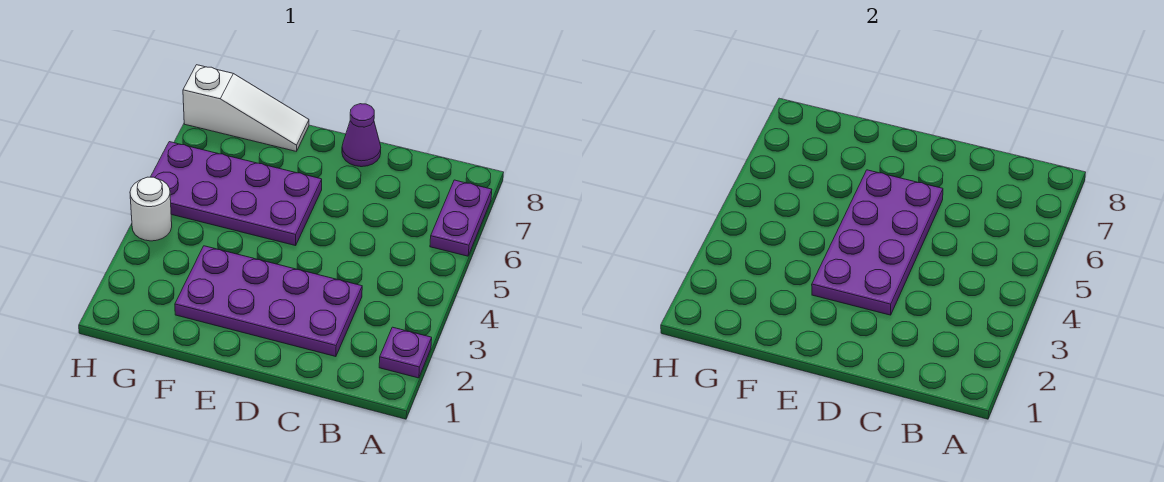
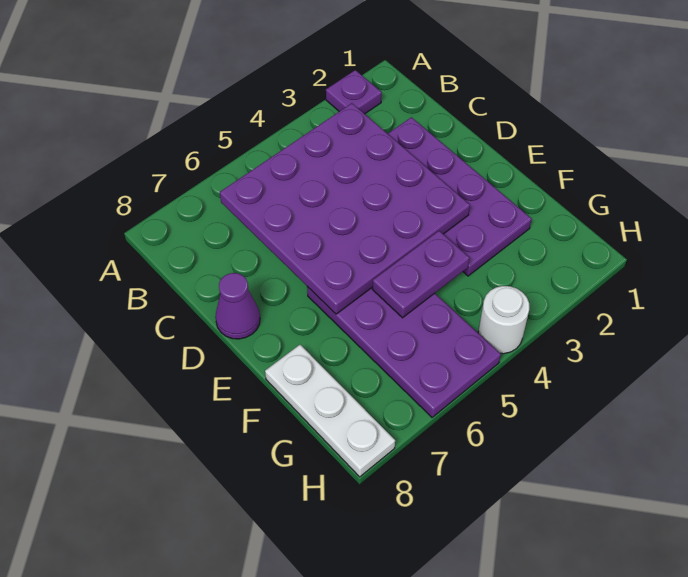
purple 1x2 plate [430,180,492,256] -> purple 1x2 plate moved to [372,231,469,318]
purple 2x4 plate [812,170,943,315] -> purple 4x4 plate [220,103,470,314]
white 1x3 slope [183,65,309,151] -> white 1x3 plate [265,345,395,477]

